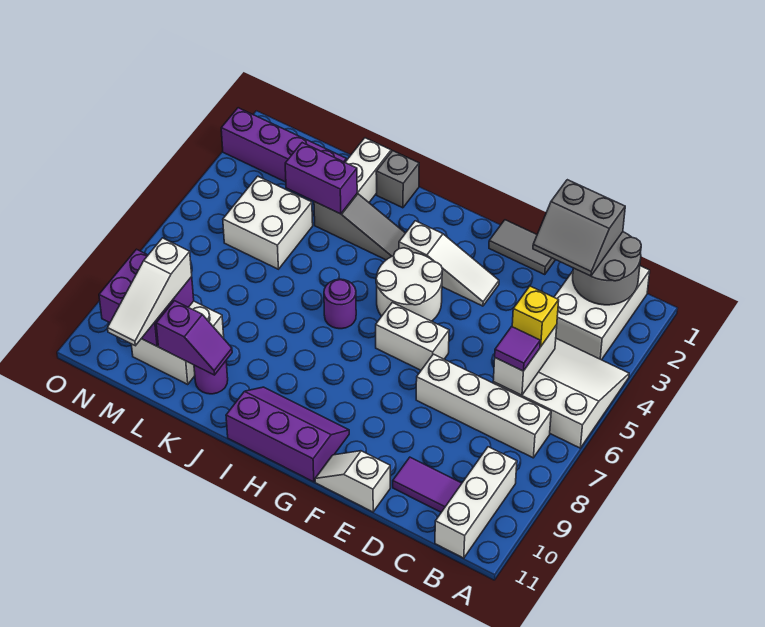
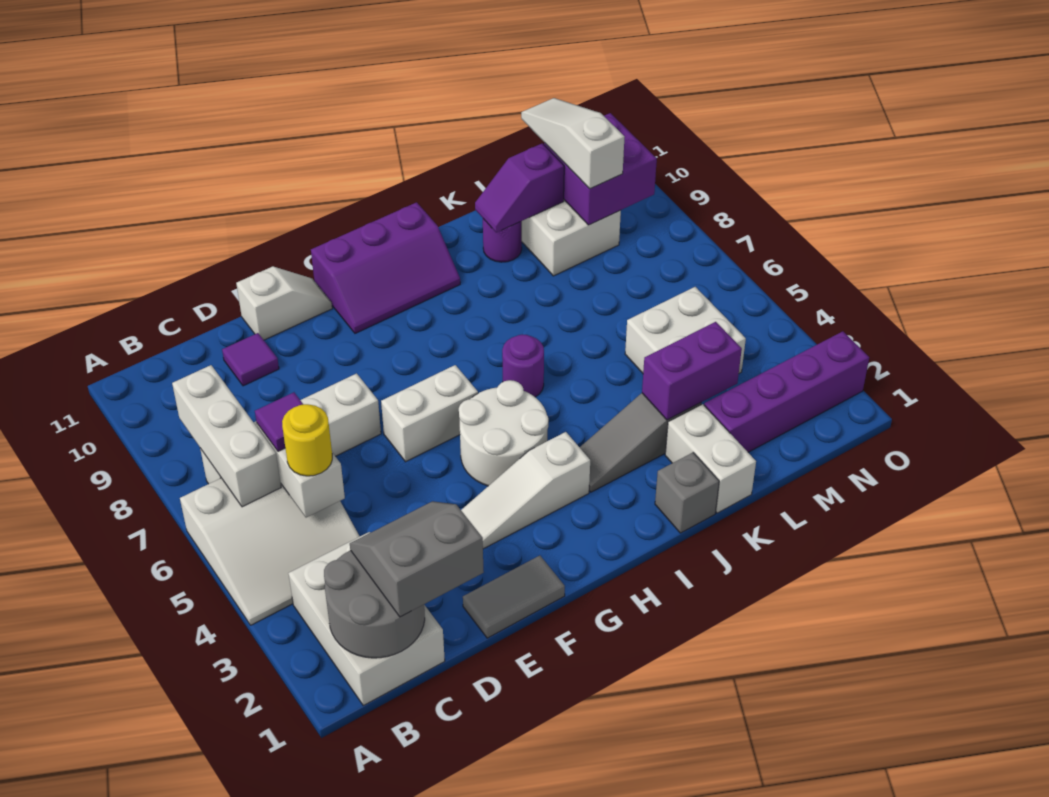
white 1x3 brick [435,447,517,558] -> white 1x3 brick moved to [172,365,281,507]
yellow 1x1 brick [512,286,559,347] -> yellow 1x1 round brick [282,404,332,476]
purple 1x2 tile [393,457,462,512] -> purple 1x1 tile [222,333,279,386]

